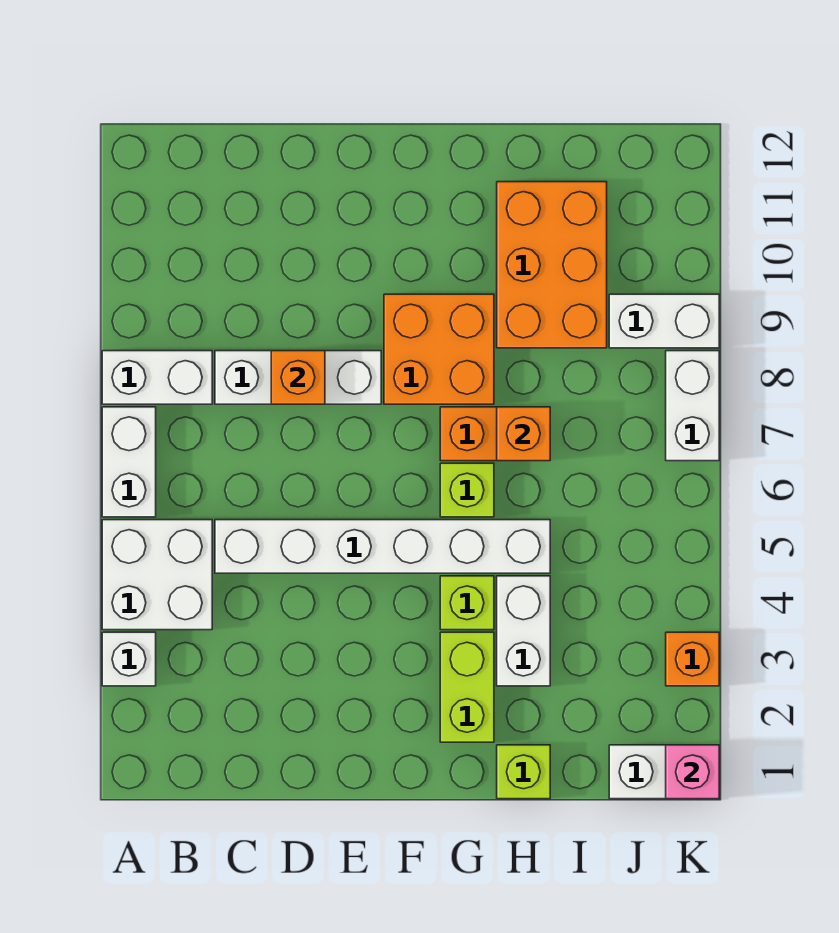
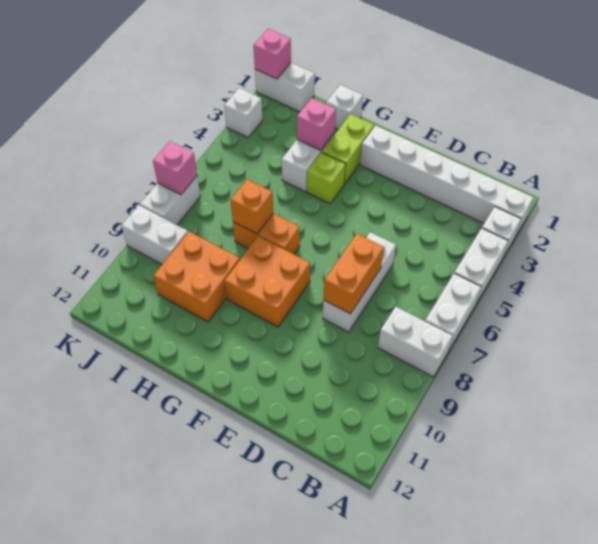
white 2x2 brick [102,520,212,630] -> white 1x2 brick [454,228,508,302]
white 1x6 brick [215,520,550,573] -> white 1x6 brick moved to [360,125,533,237]
white 1x3 brick [215,351,381,404] -> white 1x3 brick turned to [323,232,396,332]
orange 1x1 brick [271,351,325,404] -> orange 1x2 brick [324,234,384,314]
lime 1x1 brick [440,463,494,517] -> none
lime 1x1 brick [497,745,550,799] -> white 1x1 brick [326,85,363,130]
none -> pink 1x1 brick [297,98,336,150]
orange 2x3 brick [497,182,607,348] -> orange 2x2 brick [153,232,240,322]
orange 1x1 brick [666,632,719,686] -> white 1x1 brick [224,88,263,137]
none -> pink 1x1 brick [153,141,197,195]

